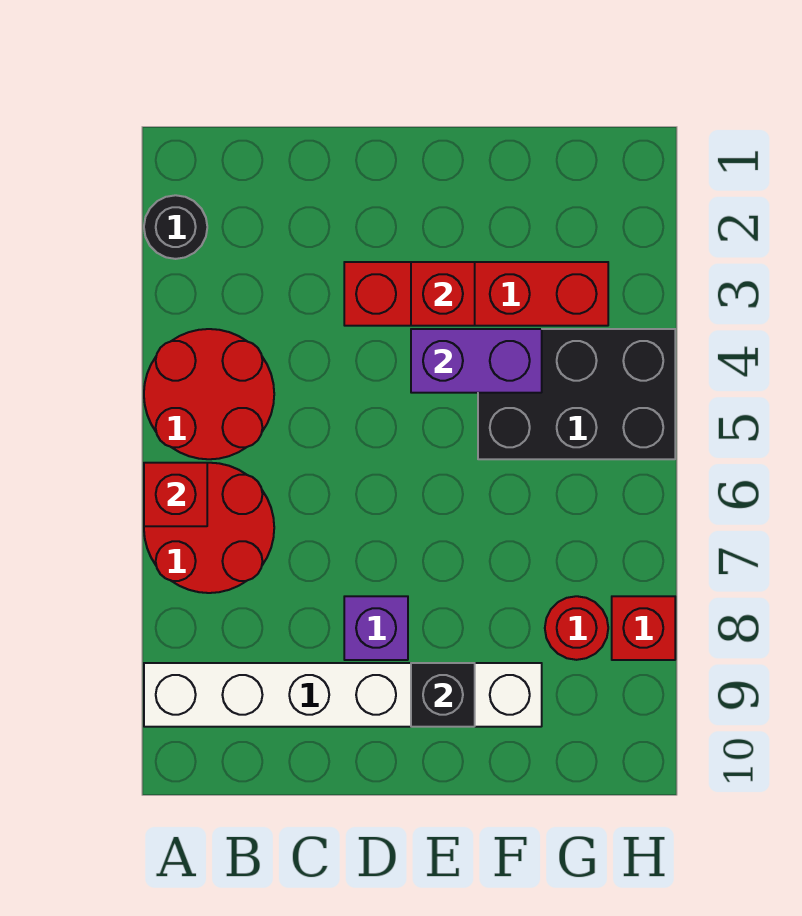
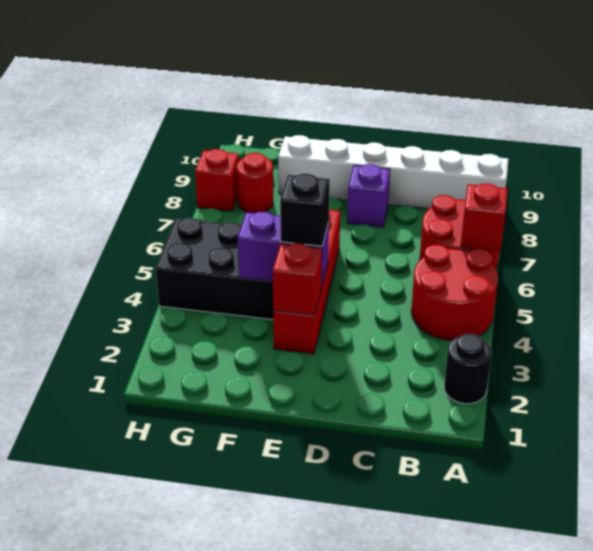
red 1x4 brick [344,262,608,326] -> red 1x4 brick turned to [273,210,340,354]
black 1x1 brick [411,663,475,727] -> black 1x1 brick moved to [280,174,330,246]

